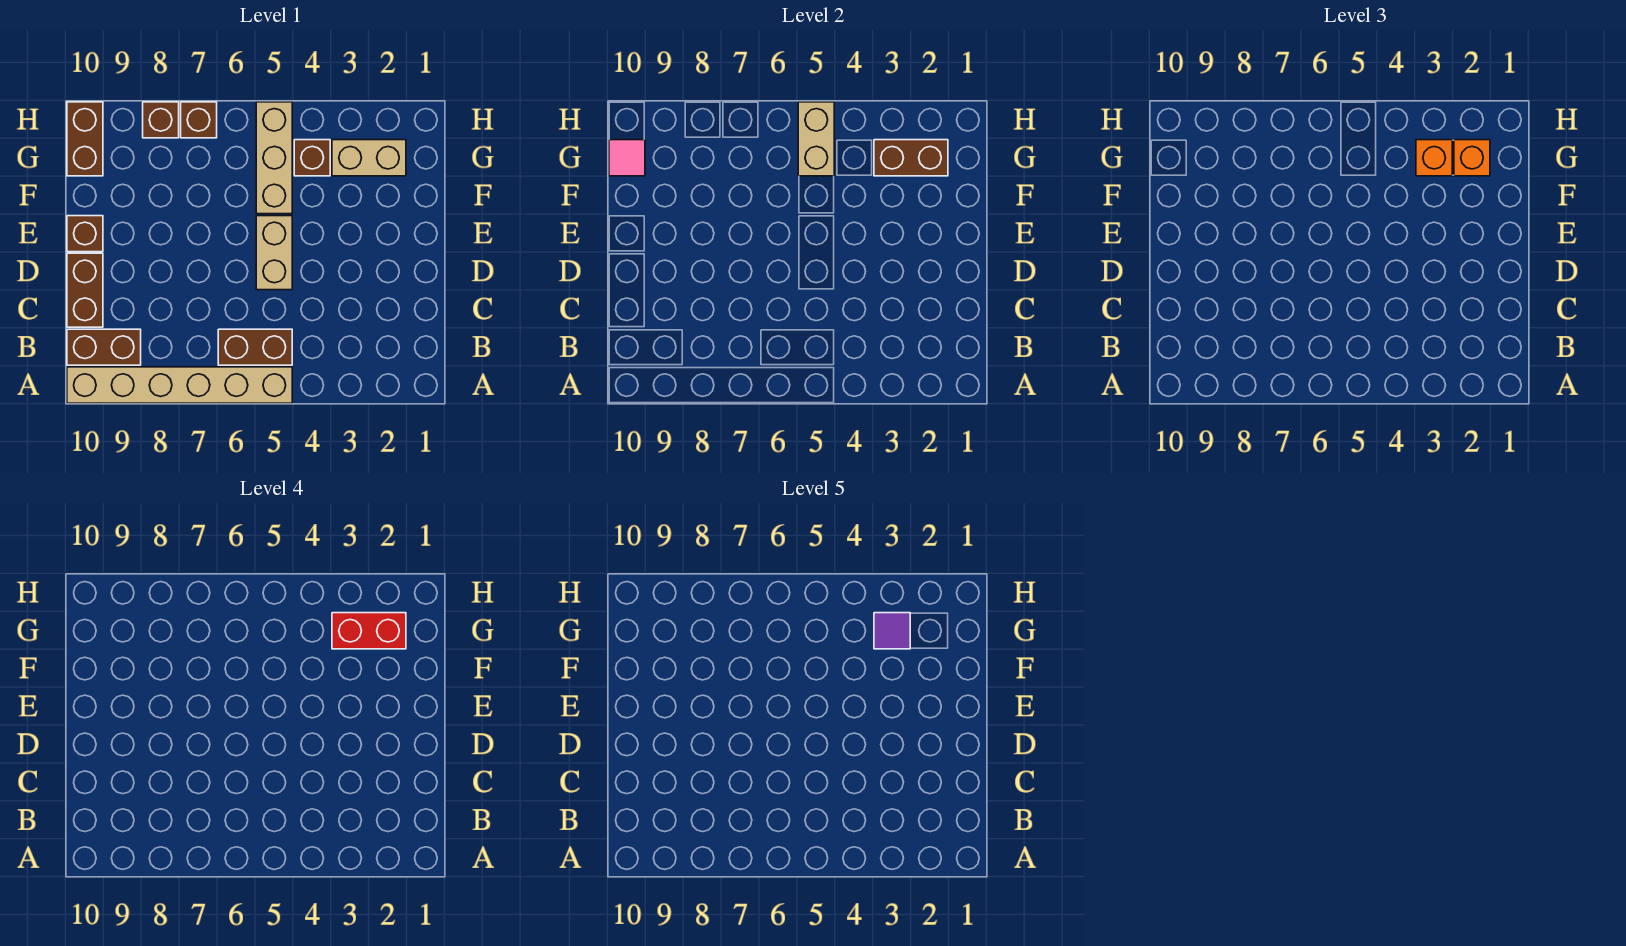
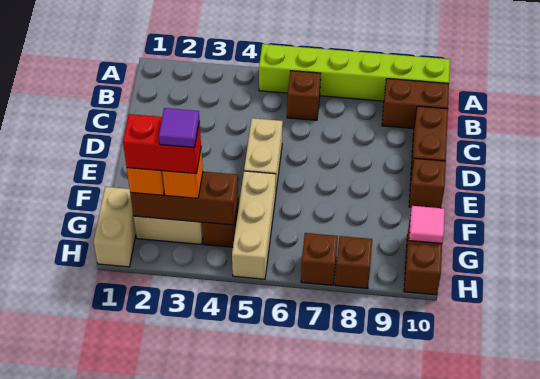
tan 1x6 brick [67,367,292,403] -> lime 1x6 brick [259,44,450,101]
brown 1x2 brick [218,329,292,365] -> brown 1x1 brick [287,71,321,120]
brown 1x2 brick [874,140,948,176] -> brown 1x3 brick [130,172,238,225]
tan 1x2 brick [798,102,834,176] -> tan 1x2 brick moved to [94,187,136,267]

